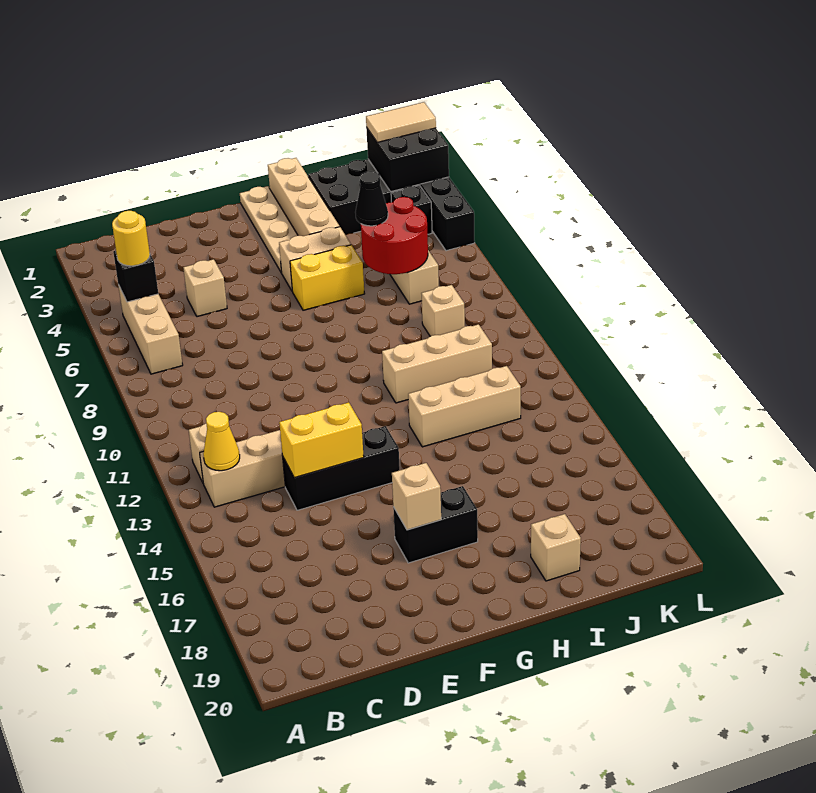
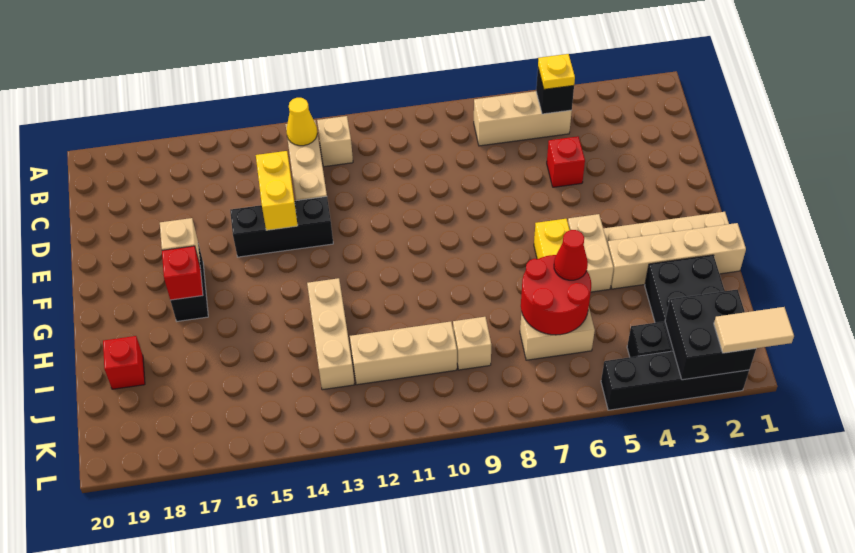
yellow 1x1 round brick [112,211,150,266] -> yellow 1x1 plate [538,54,575,89]
tan 1x1 brick [183,259,227,317] -> red 1x1 brick [547,136,585,187]
black 1x3 brick [283,426,400,510] -> black 1x3 brick turned to [230,197,333,257]
none -> red 1x1 brick [162,246,203,300]
tan 1x3 brick [382,324,492,403] -> tan 1x3 brick turned to [350,322,457,385]
black 1x1 cone [355,171,388,226] -> red 1x1 cone [554,230,588,280]
tan 1x1 brick [531,514,581,581] -> red 1x1 brick [103,336,145,389]
tan 1x2 tile [366,102,436,142] -> tan 1x2 tile turned to [714,307,794,353]

